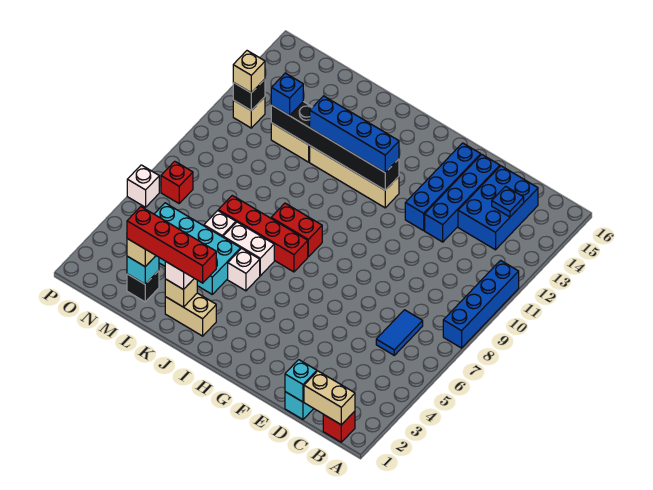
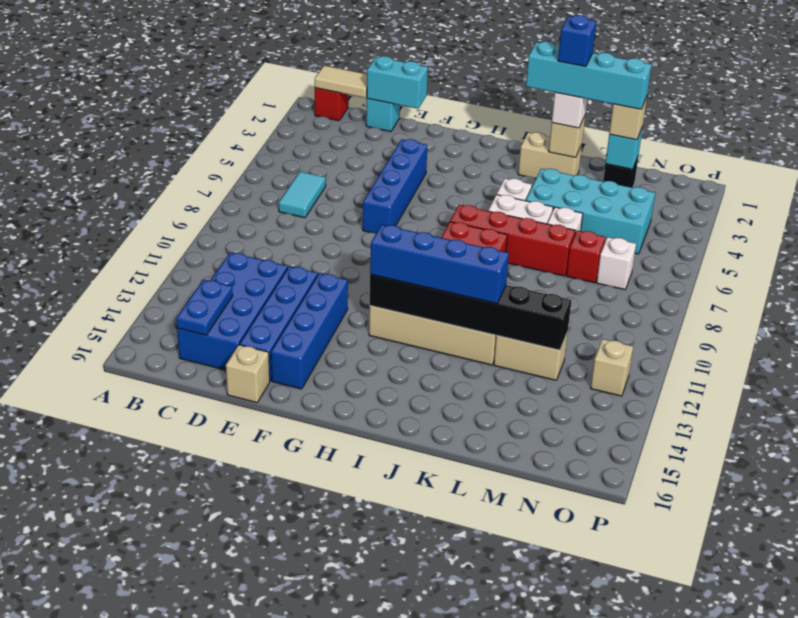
blue 1x4 brick [443,260,519,348] -> blue 1x4 brick moved to [363,139,427,233]
tan 1x2 brick [304,371,355,425] -> tan 1x2 tile [315,66,367,98]
blue 1x2 tile [376,310,423,355] -> cyan 1x2 tile [279,172,326,218]
blue 2x3 brick [458,166,538,250] -> blue 2x4 brick [177,253,288,370]
blue 1x1 plate [492,186,524,217] -> blue 1x2 plate [176,280,233,335]
cyan 1x1 brick [285,360,317,402] -> cyan 1x2 brick [367,56,428,109]
red 1x4 brick [127,207,216,283] -> cyan 1x4 brick [526,42,651,109]
blue 1x1 brick [271,73,303,116] -> blue 1x1 brick moved to [558,15,596,67]
red 1x1 brick [161,161,193,203] -> red 1x1 brick moved to [567,231,606,283]
black 1x1 brick [233,79,265,111] -> none
tan 1x1 brick [233,51,265,93] -> tan 1x1 brick moved to [226,345,270,403]
white 1x1 brick [127,165,159,207] -> white 1x1 brick moved to [597,237,636,290]

